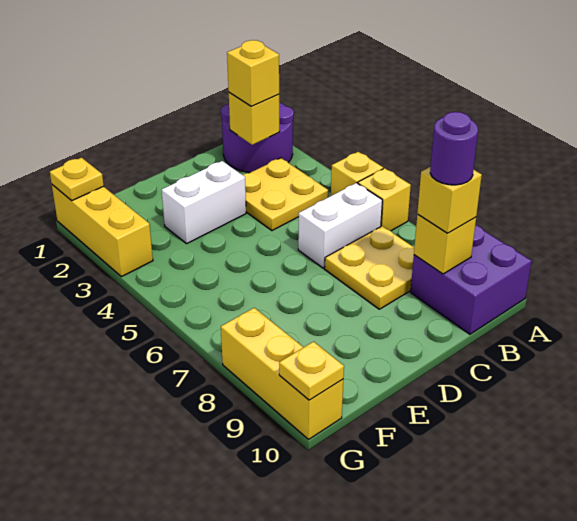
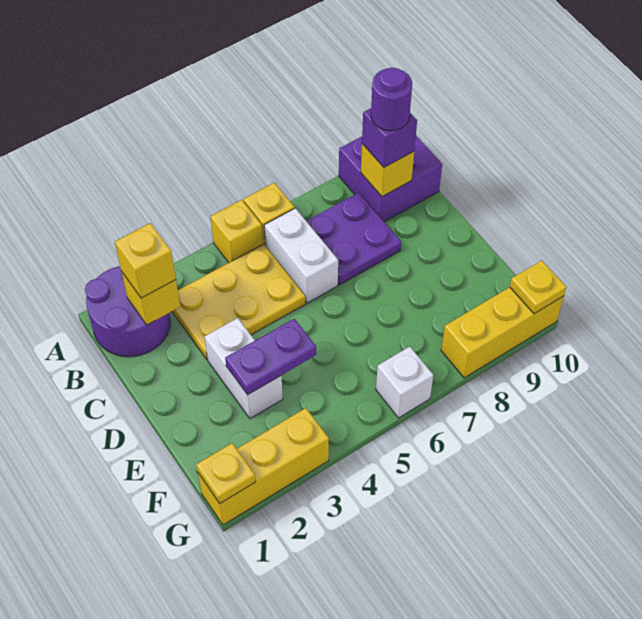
yellow 2x2 plate [243,158,328,231] -> yellow 2x3 plate [172,244,306,360]
yellow 2x2 plate [325,226,414,309] -> purple 2x2 plate [307,193,401,285]
yellow 1x1 brick [417,167,482,233] -> purple 1x1 brick [362,108,417,167]
none -> purple 1x2 plate [225,319,317,395]
none -> white 1x1 brick [376,347,433,418]

